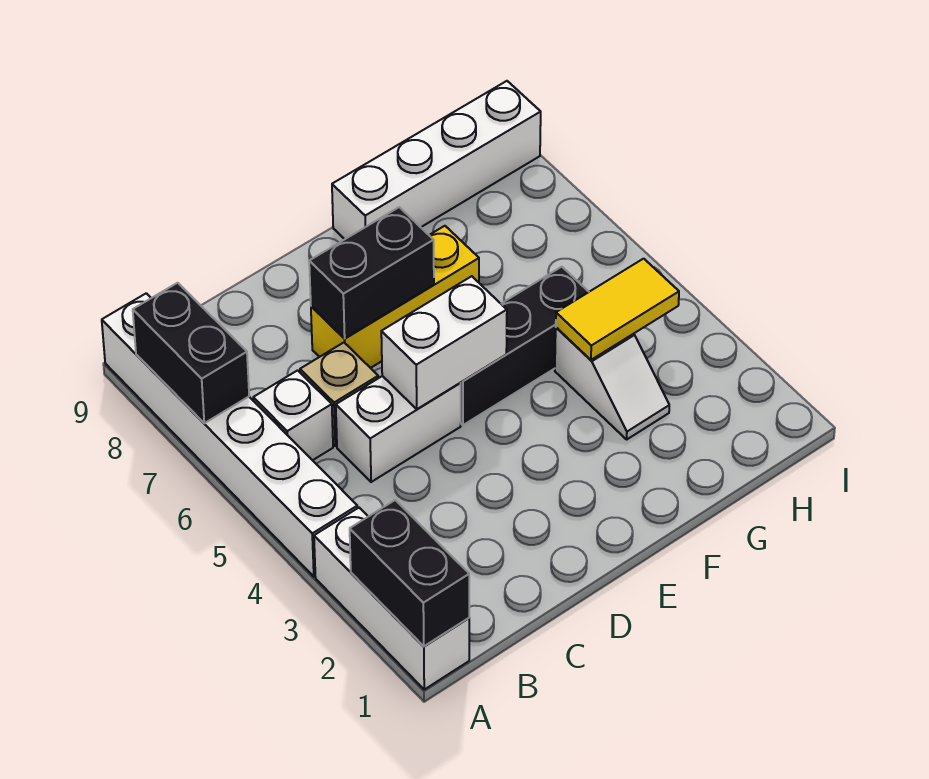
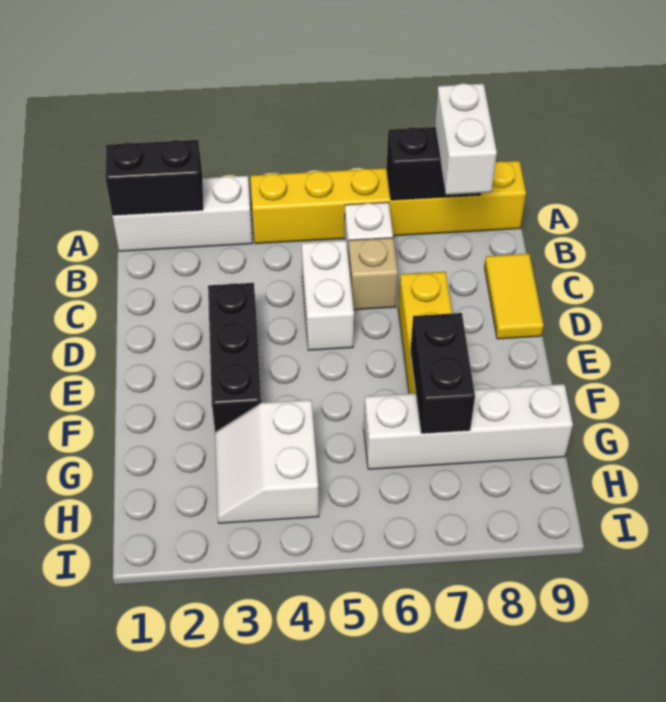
white 1x6 brick [102,293,358,577] -> yellow 1x6 brick [250,161,526,244]
white 1x2 brick [381,276,507,409] -> white 1x2 brick moved to [435,83,497,195]
black 1x2 brick [309,207,434,339] -> black 1x2 brick moved to [410,313,475,434]
black 1x3 brick [461,267,589,425] -> black 1x3 brick moved to [208,283,261,432]
white 1x4 brick [332,81,541,239] -> white 1x4 brick turned to [364,384,573,469]
white 1x2 slope [555,328,669,439] -> white 2x2 slope [215,400,319,523]
yellow 1x2 tile [556,259,679,360] -> yellow 1x2 tile moved to [485,254,544,339]

